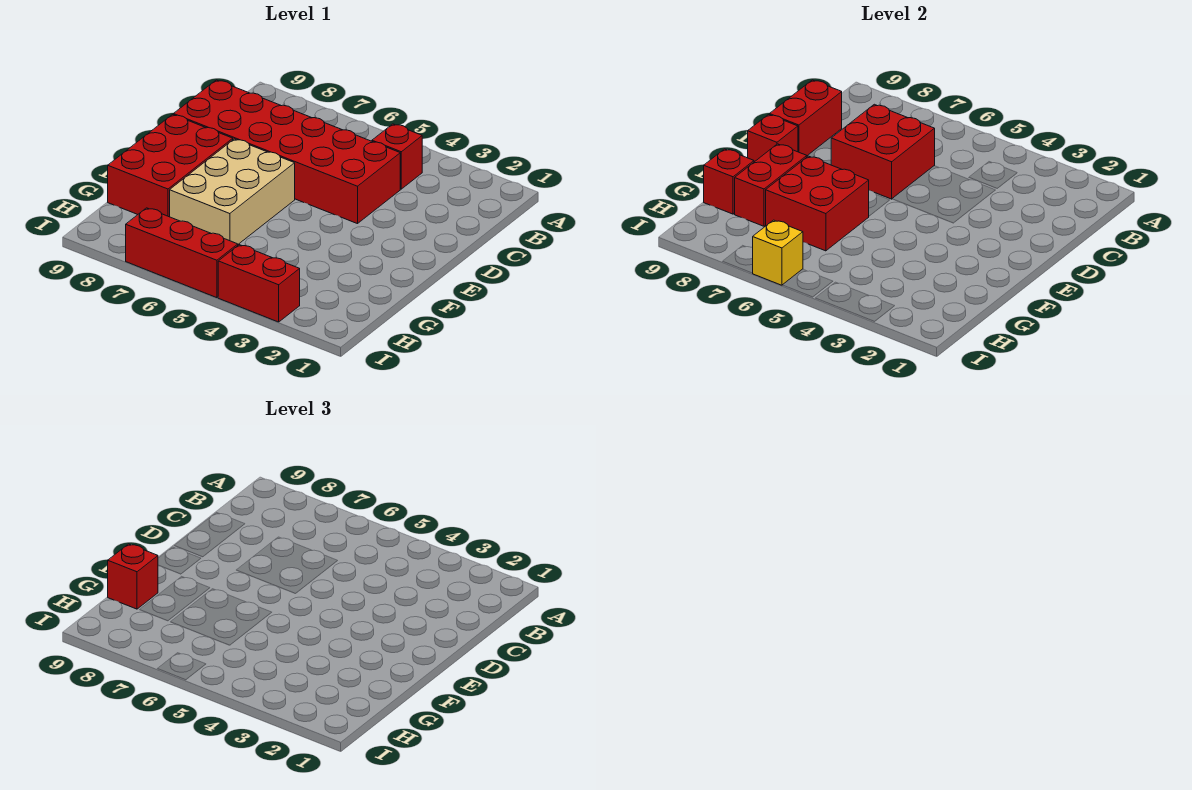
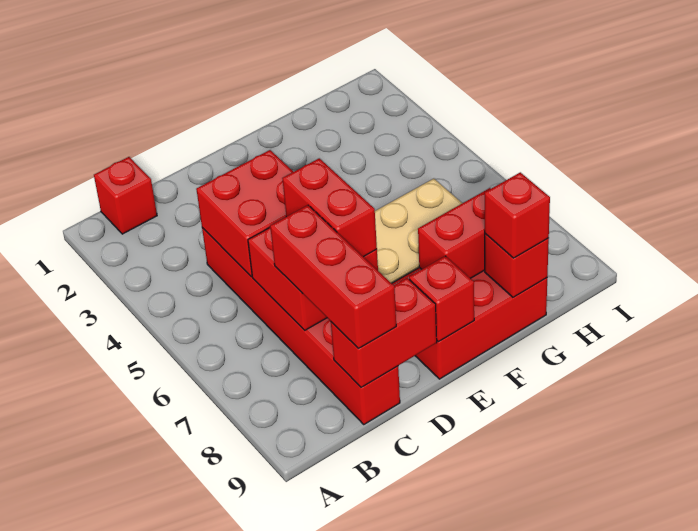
red 1x1 brick [372,124,422,189] -> red 1x1 brick moved to [94,157,157,234]
red 2x6 brick [174,80,400,224] -> red 1x6 brick [202,228,400,424]
red 2x2 brick [766,156,869,251] -> red 2x2 brick moved to [196,150,293,277]
red 1x2 brick [218,245,300,322] -> red 1x2 brick moved to [282,158,377,257]
red 1x3 brick [126,208,238,298] -> red 1x3 brick moved to [270,205,396,348]
yellow 1x1 brick [753,220,803,285] -> none

